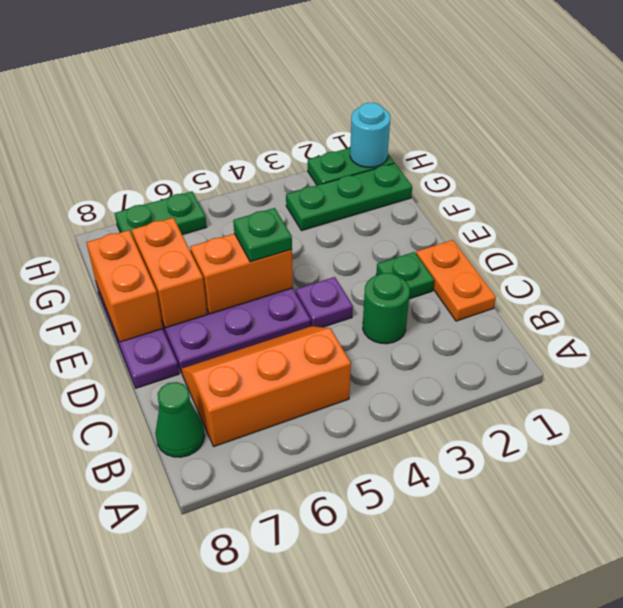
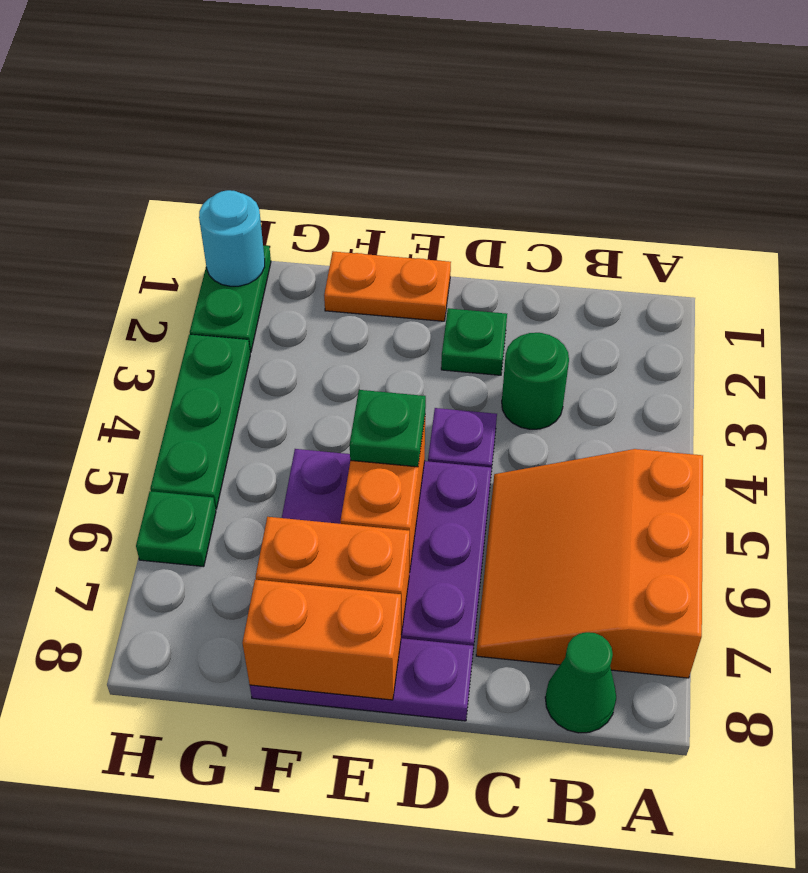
orange 2x3 slope [181,326,351,446] -> orange 3x3 slope [476,449,703,678]
orange 1x2 plate [416,240,496,321] -> orange 1x2 plate moved to [324,252,451,321]
green 1x3 plate [286,163,412,231] -> green 1x3 plate moved to [150,334,250,509]
green 1x2 plate [115,192,207,237] -> green 1x1 plate [136,491,216,567]

